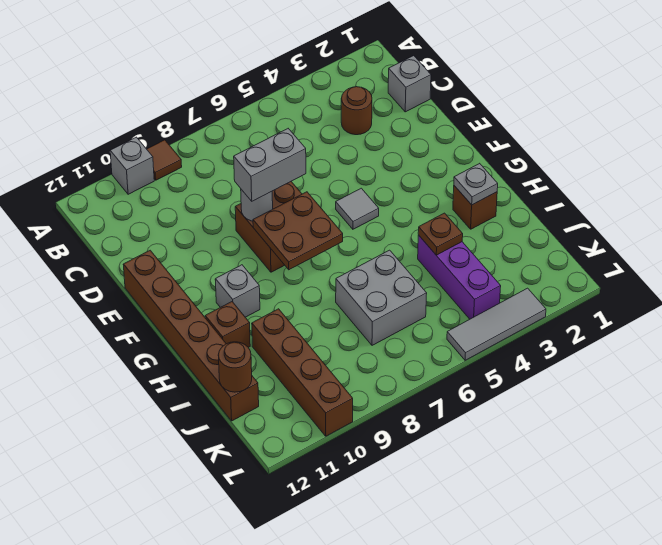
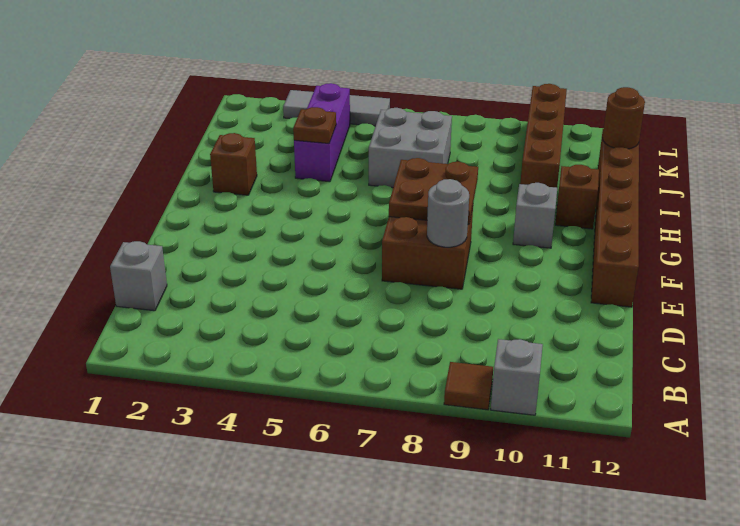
brown 1x1 round brick [341,87,372,135] -> none
grey 1x2 brick [234,129,306,201] -> none
grey 1x1 tile [336,188,379,229] -> none
grey 1x1 plate [454,163,498,205] -> none

